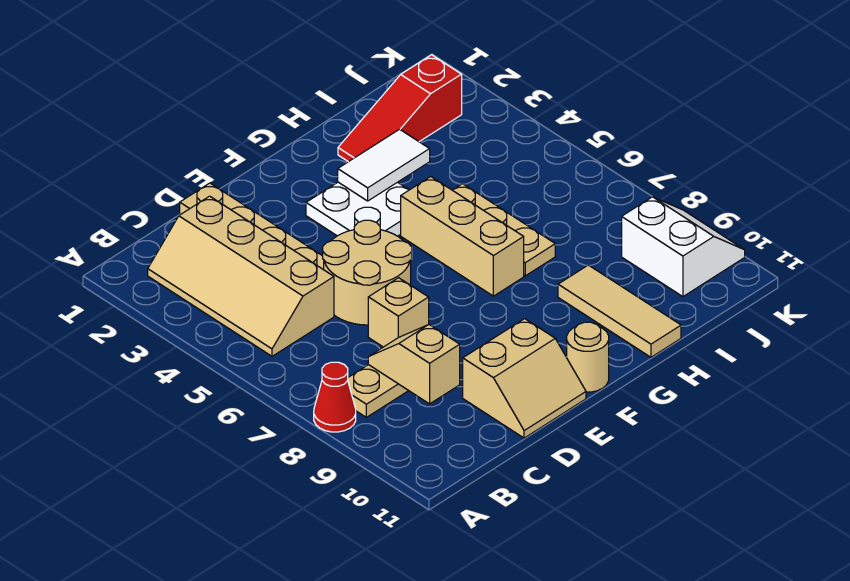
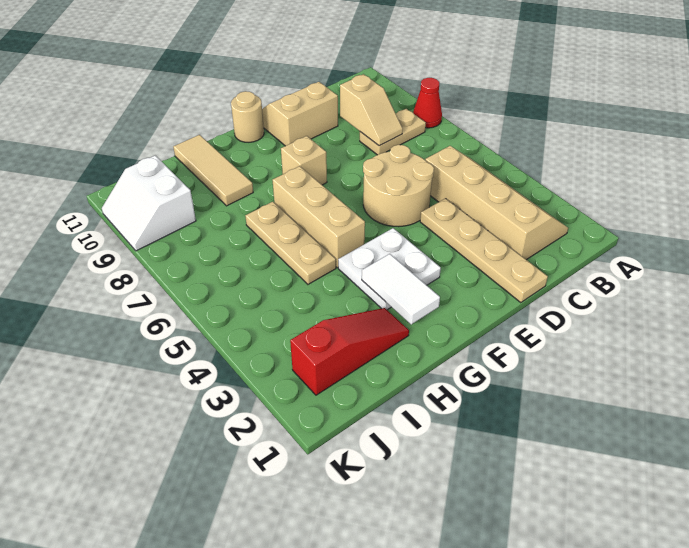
tan 1x1 brick [368,278,429,347] -> tan 1x1 brick moved to [281,136,327,185]
white 1x2 tile [338,129,430,201] -> white 1x2 tile turned to [362,254,440,324]

